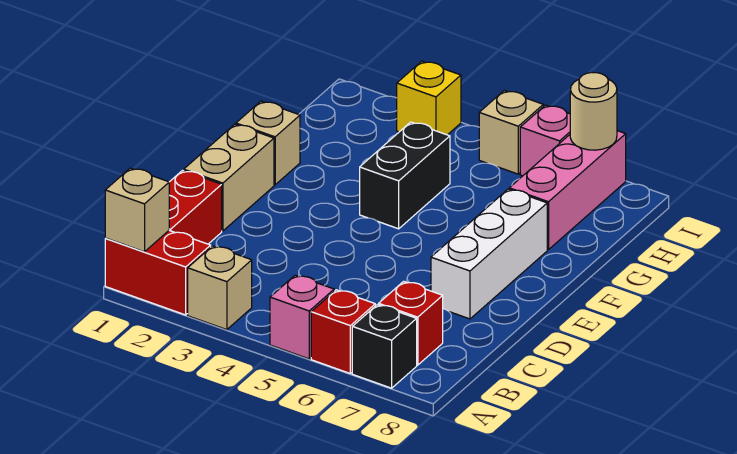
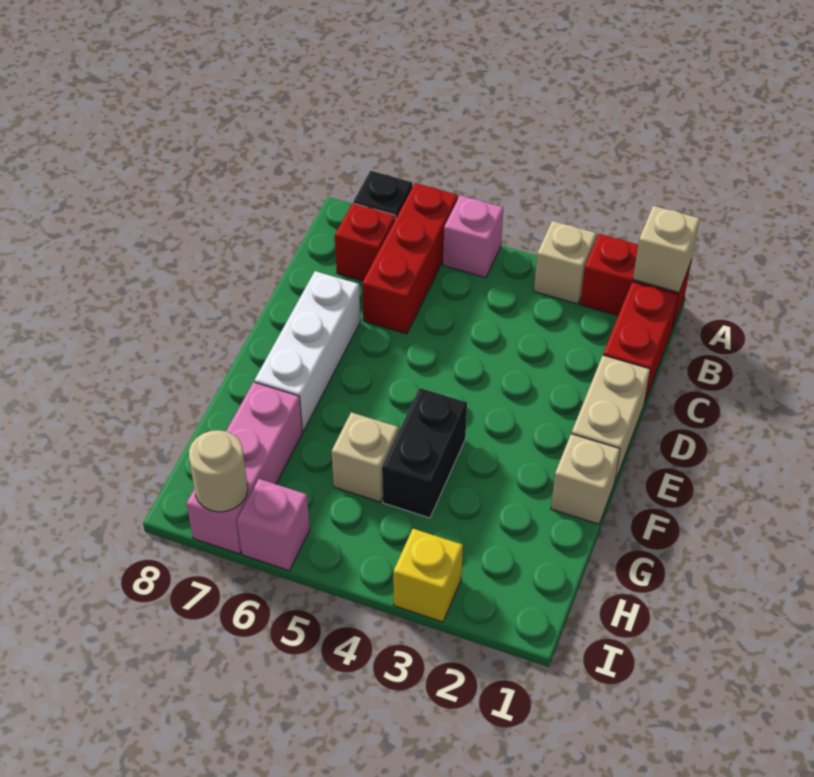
red 1x1 brick [311,290,375,373] -> red 1x3 brick [362,183,458,334]
tan 1x1 brick [479,91,543,174] -> tan 1x1 brick moved to [332,412,398,502]

